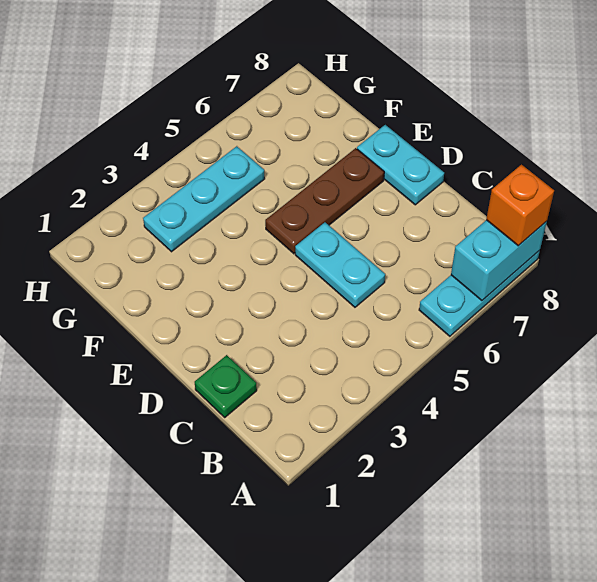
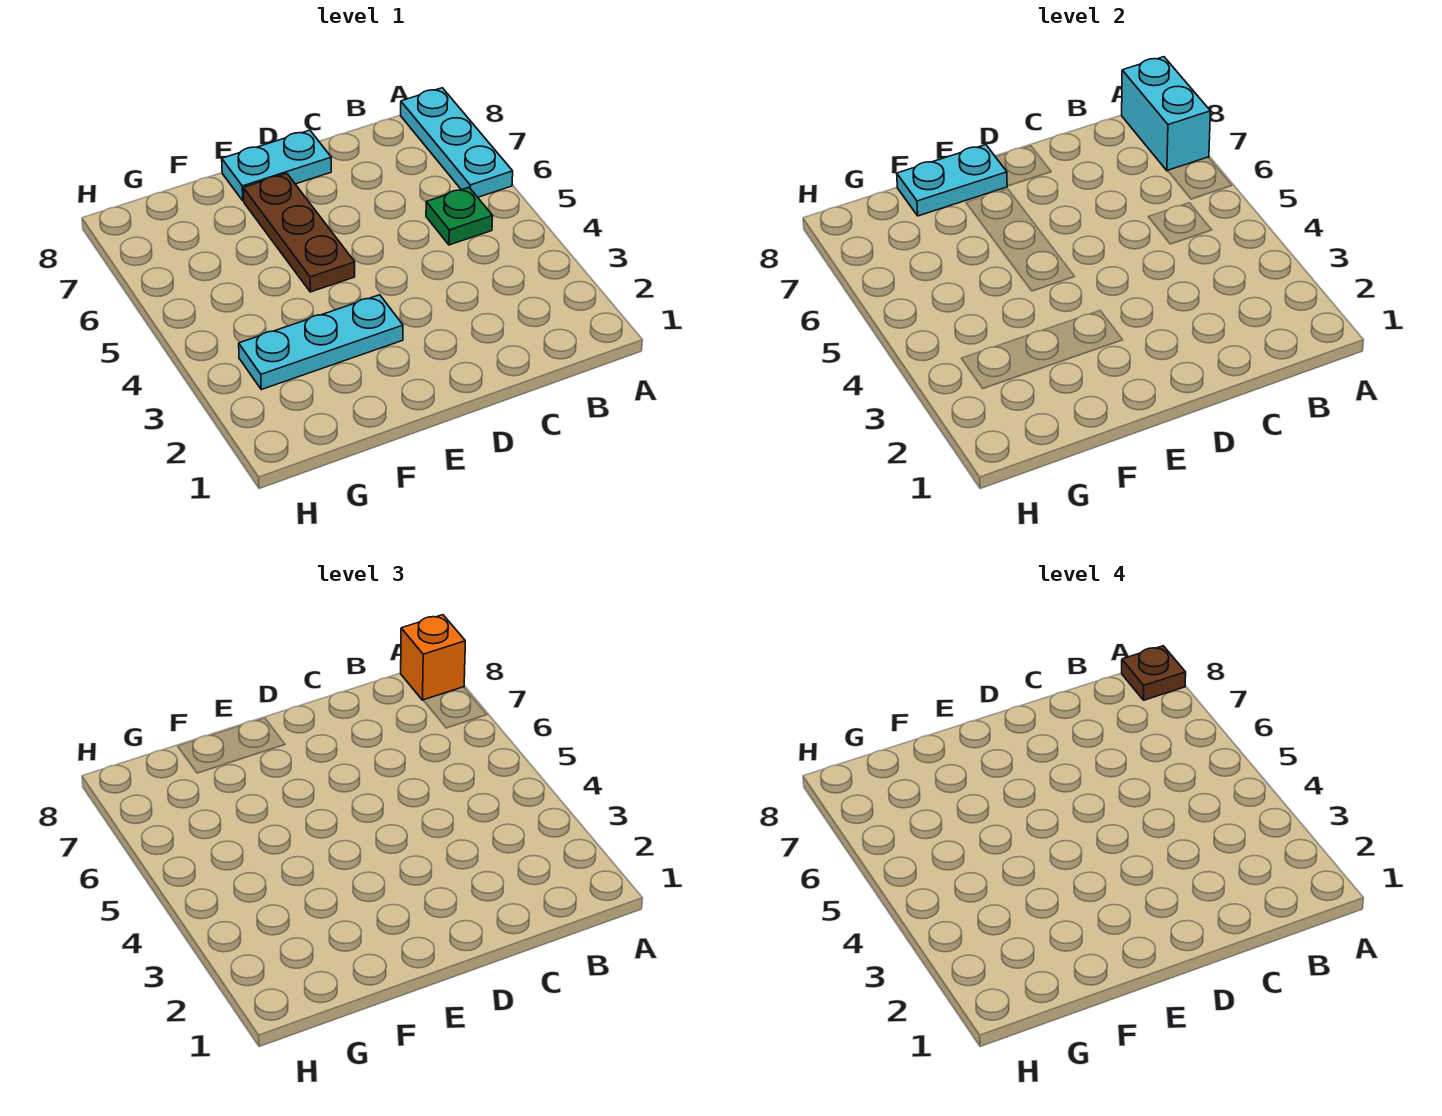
none -> brown 1x1 plate [1122,646,1186,700]
green 1x1 plate [195,355,257,417] -> green 1x1 plate moved to [426,187,493,245]
cyan 1x2 plate [295,222,385,307] -> cyan 1x2 plate moved to [897,145,1007,216]
cyan 1x3 plate [143,146,265,252] -> cyan 1x3 plate turned to [239,295,403,389]

